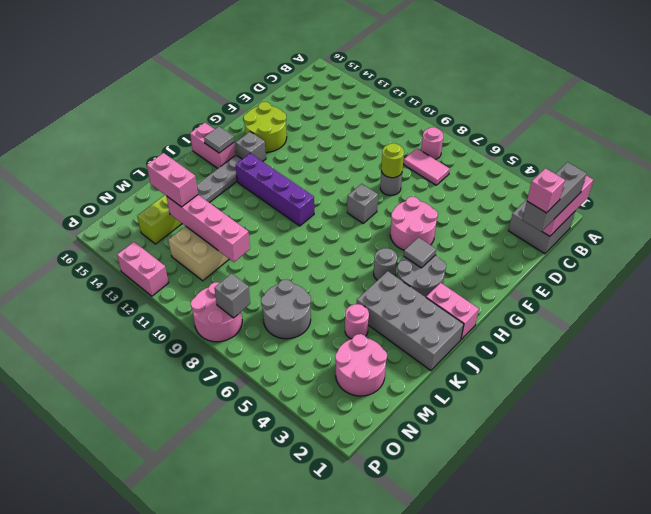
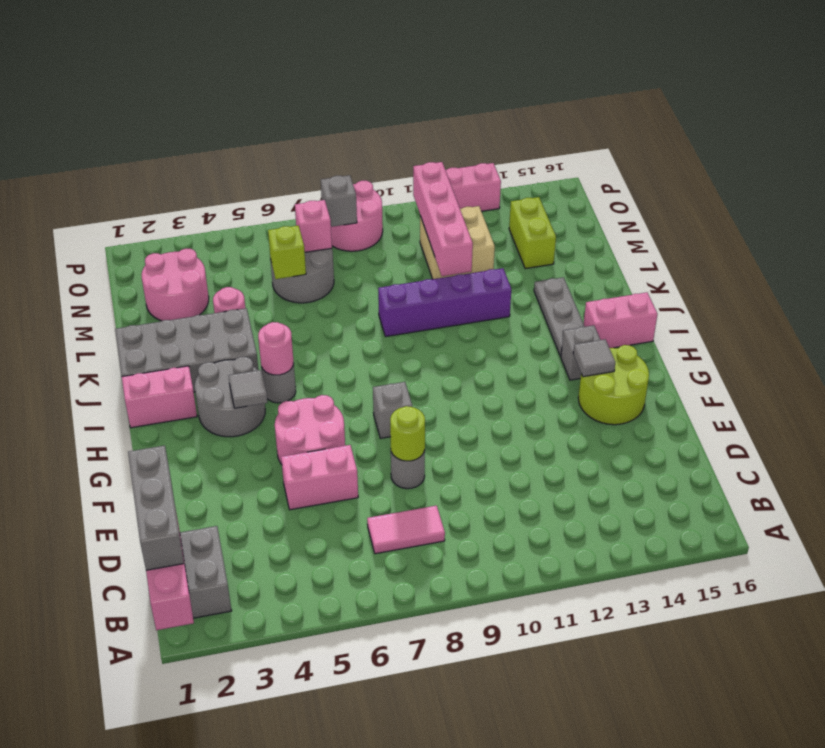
pink 1x1 round brick [421,127,443,160] -> pink 1x1 round brick moved to [258,322,294,375]
pink 1x1 brick [527,168,565,213] -> pink 1x1 brick moved to [295,200,332,252]
purple 1x4 brick [236,153,314,226] -> purple 1x4 brick moved to [378,268,511,337]
grey 1x1 tile [204,127,234,153] -> grey 1x1 tile moved to [573,339,615,377]
none -> lime 1x1 brick [268,226,306,279]
pink 1x4 brick [166,195,250,262] -> pink 1x4 brick turned to [413,162,473,276]
pink 1x2 brick [147,153,198,207] -> pink 1x2 brick moved to [281,445,358,510]

